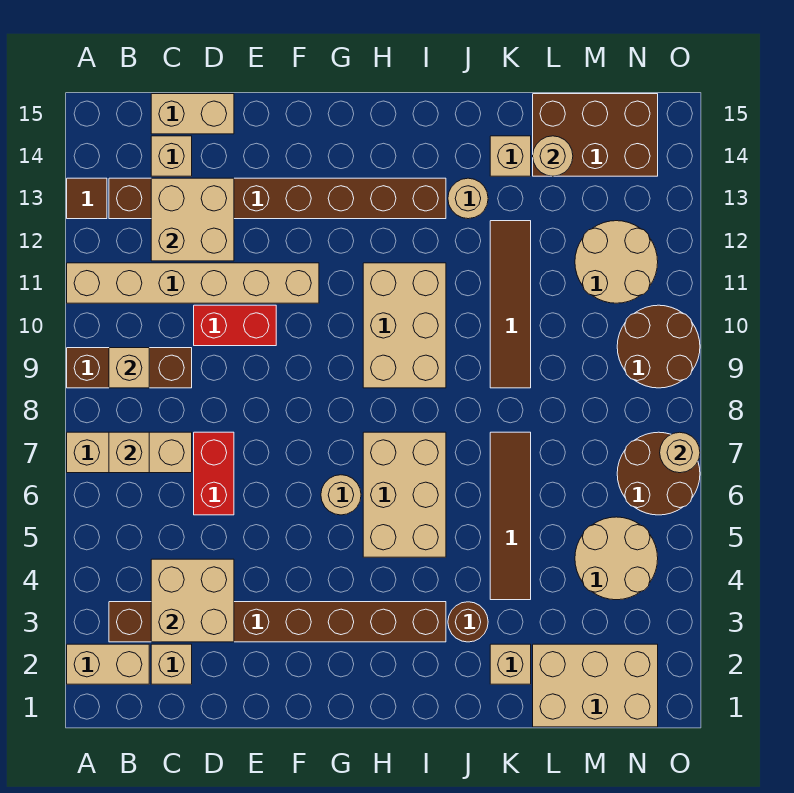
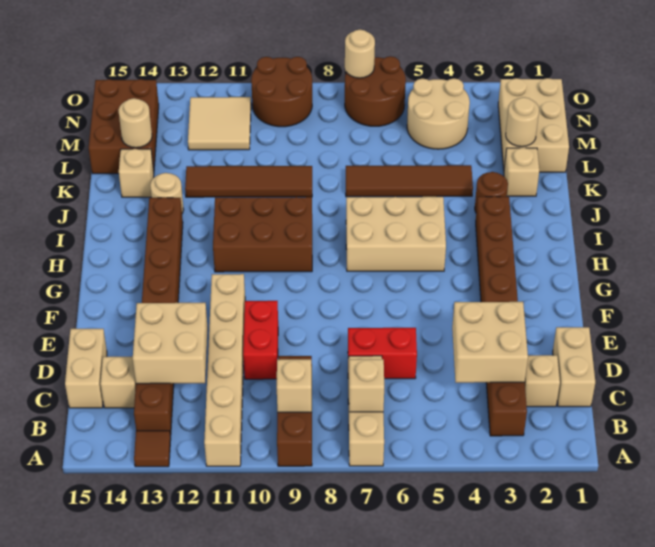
tan 1x2 brick [67,644,149,684] -> tan 1x2 brick moved to [553,327,595,407]
tan 1x1 round brick [321,475,361,515] -> tan 1x1 round brick moved to [506,97,539,147]
tan 2x3 brick [363,263,446,388] -> brown 2x3 brick [213,197,312,272]
tan 2x2 round brick [575,221,658,303] -> tan 2x2 tile [188,97,251,150]

